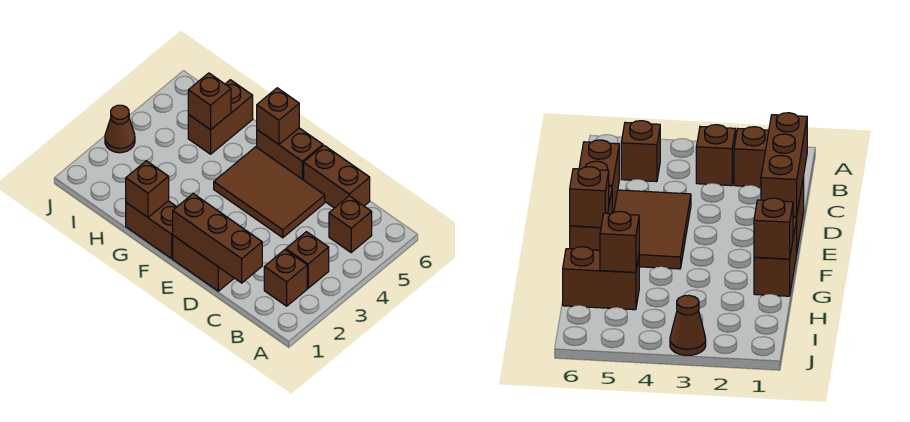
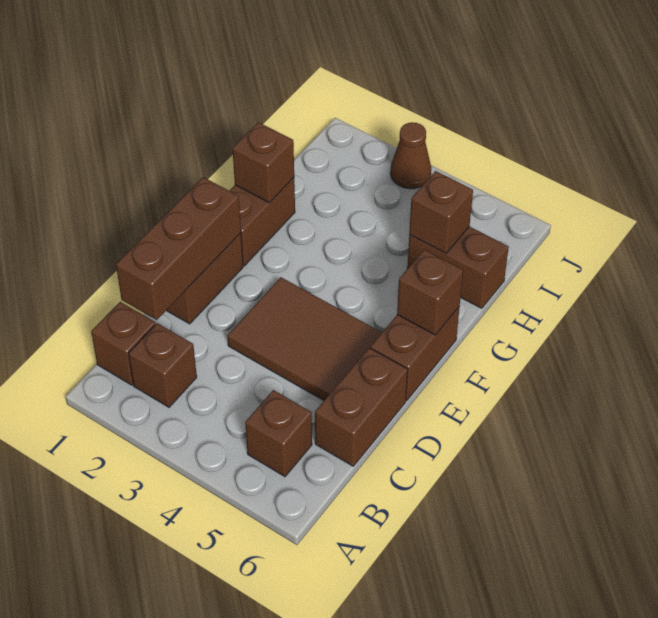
brown 1x1 brick [286,232,329,288] -> brown 1x1 brick moved to [91,302,156,385]
brown 2x3 tile [214,147,325,238] -> brown 2x3 tile turned to [227,277,382,400]

